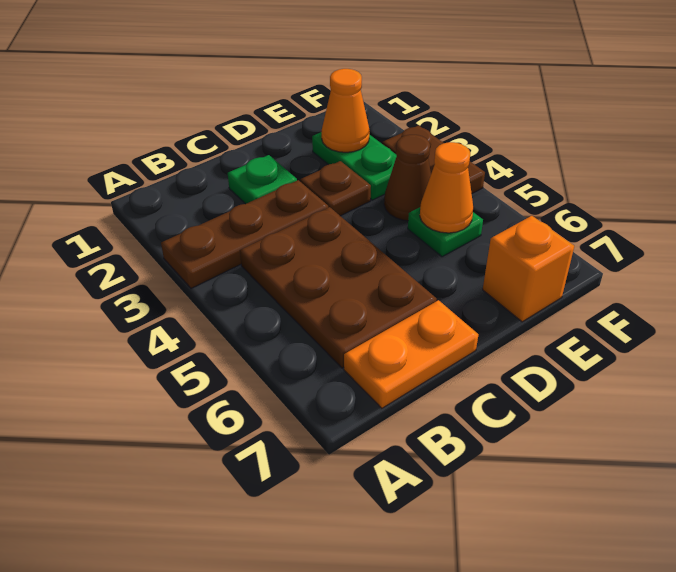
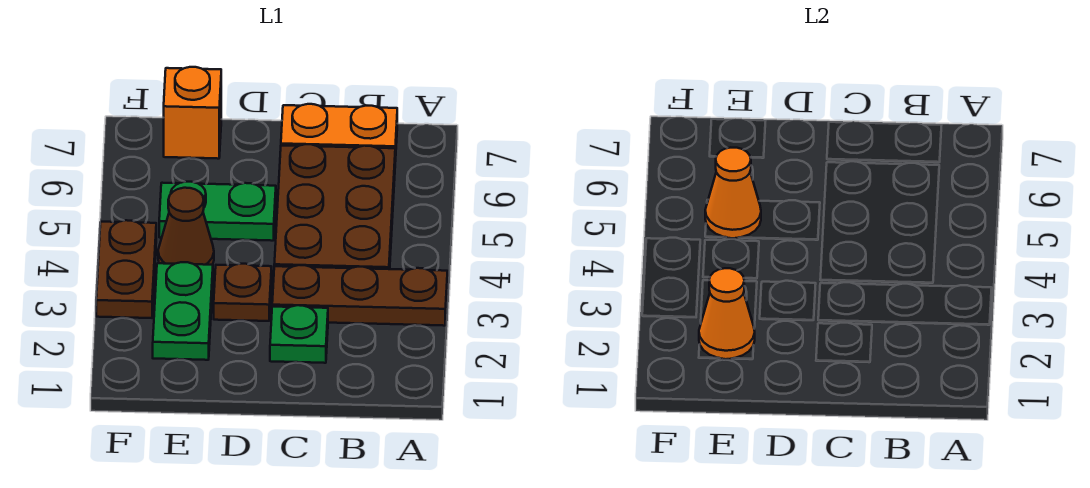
green 1x1 plate [408,207,483,257] -> green 1x2 plate [159,182,276,241]

